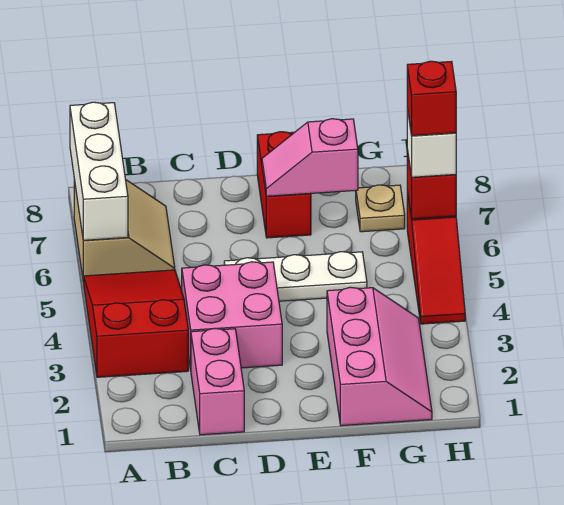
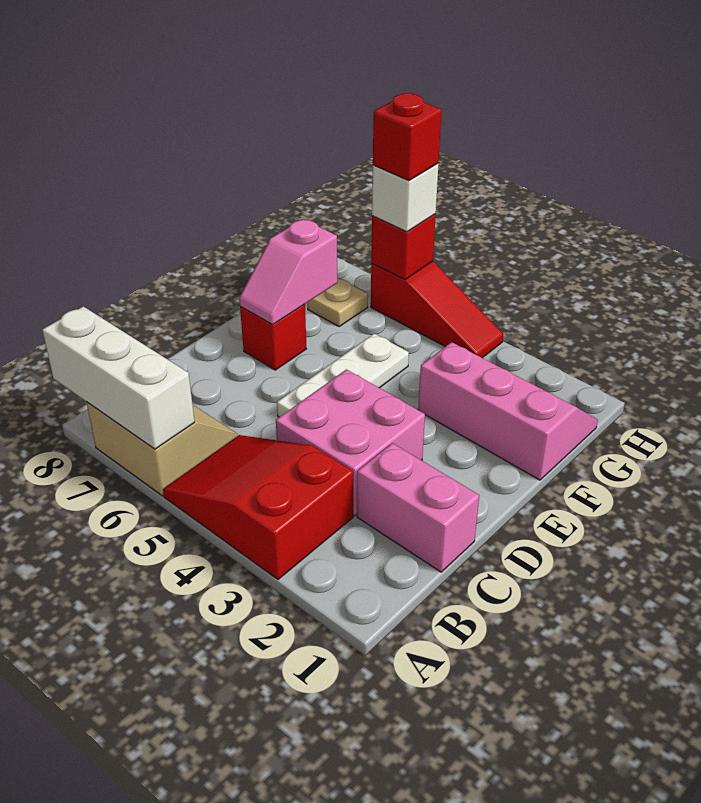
red 1x2 brick [257,132,311,238] -> red 1x1 brick [240,304,306,370]

